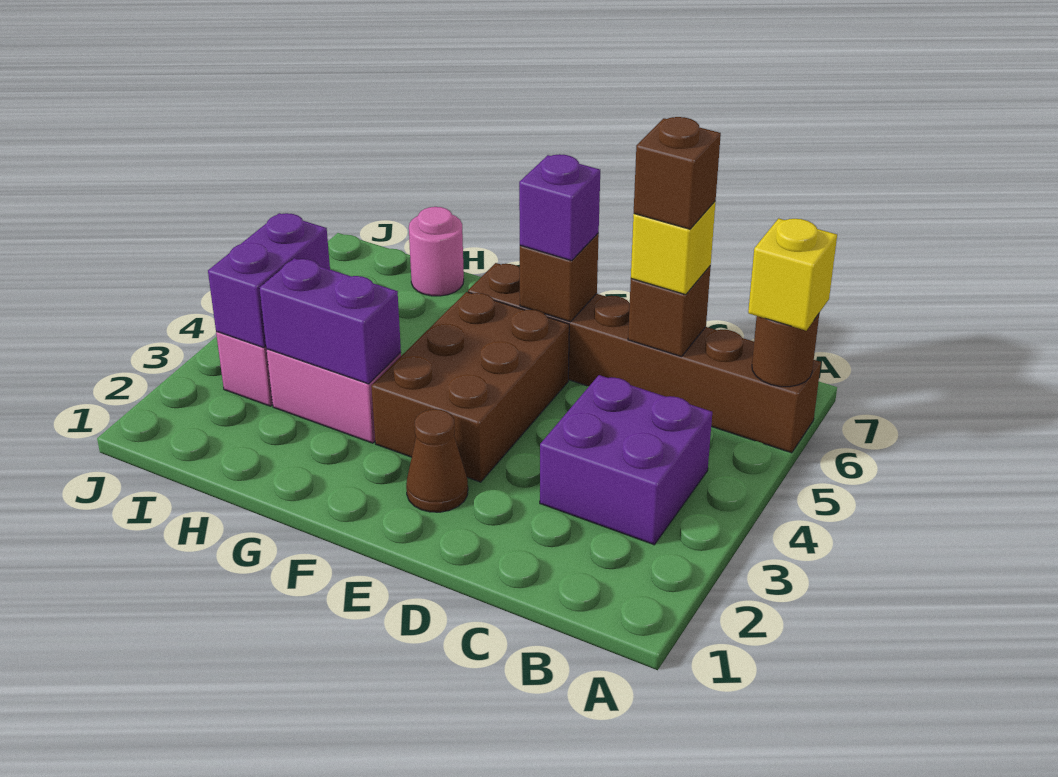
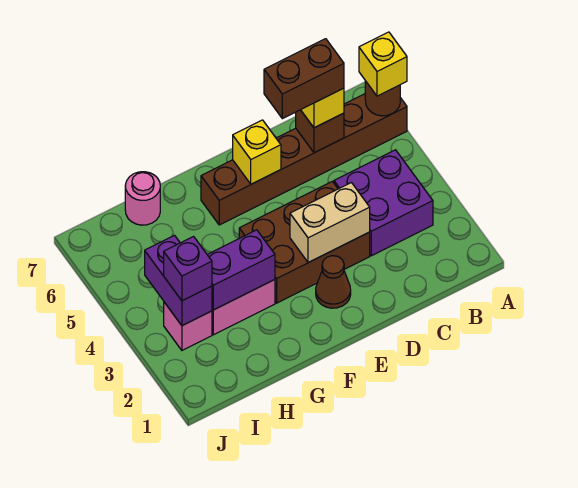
brown 1x1 brick [634,117,721,229] -> brown 1x2 brick [264,39,344,119]
none -> tan 1x2 brick [290,183,370,263]
brown 2x3 brick [371,292,569,482] -> brown 2x3 brick turned to [239,181,370,303]
brown 1x1 brick [520,234,599,322] -> yellow 1x1 brick [233,120,281,184]
purple 1x1 brick [519,154,600,261] -> purple 1x1 brick moved to [164,237,212,301]

